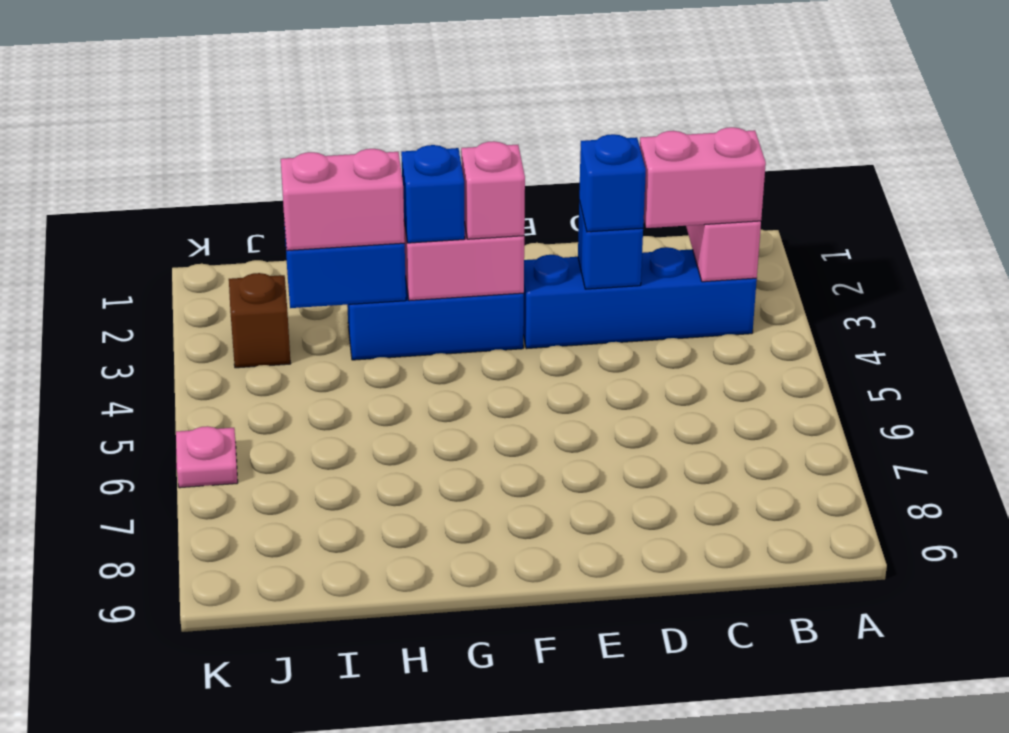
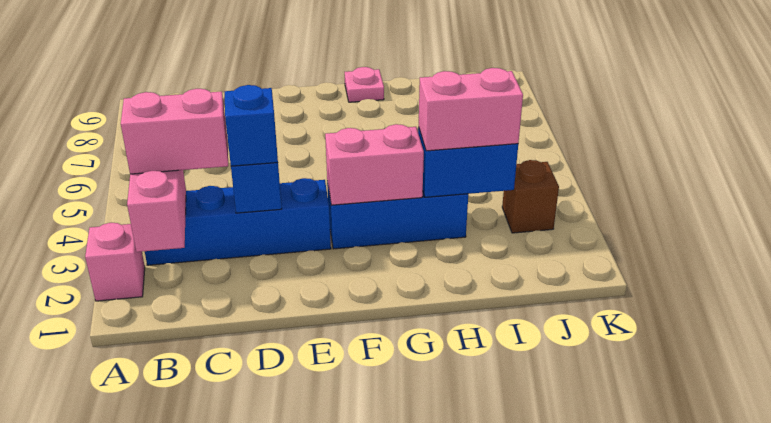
pink 1x1 brick [461,141,525,239] -> pink 1x1 brick moved to [85,223,145,301]
blue 1x1 brick [401,145,465,243] -> none
pink 1x1 plate [176,426,238,488] -> pink 1x1 plate moved to [345,67,384,102]

